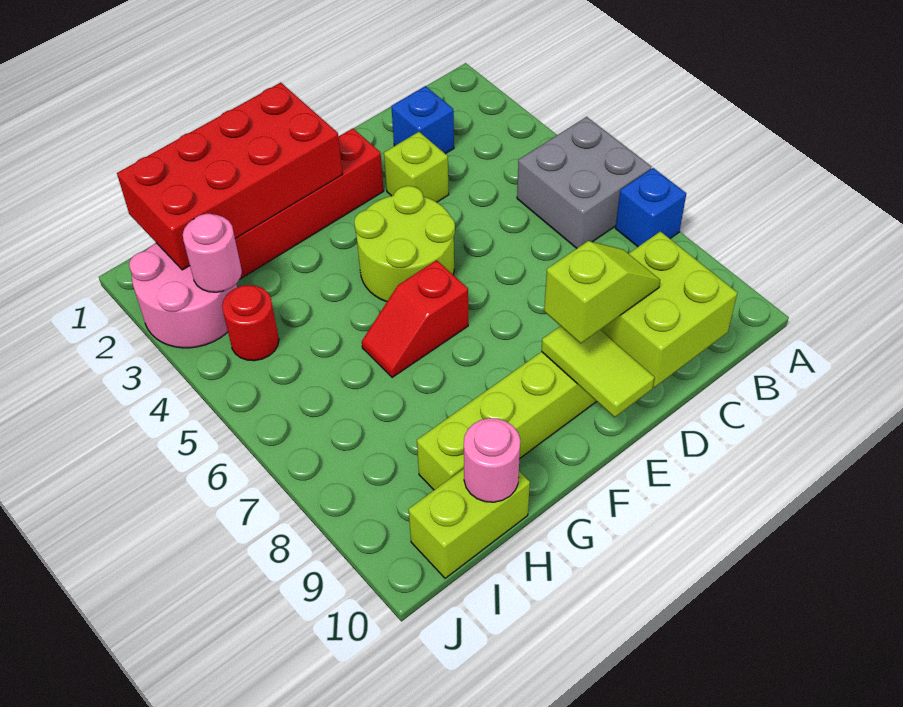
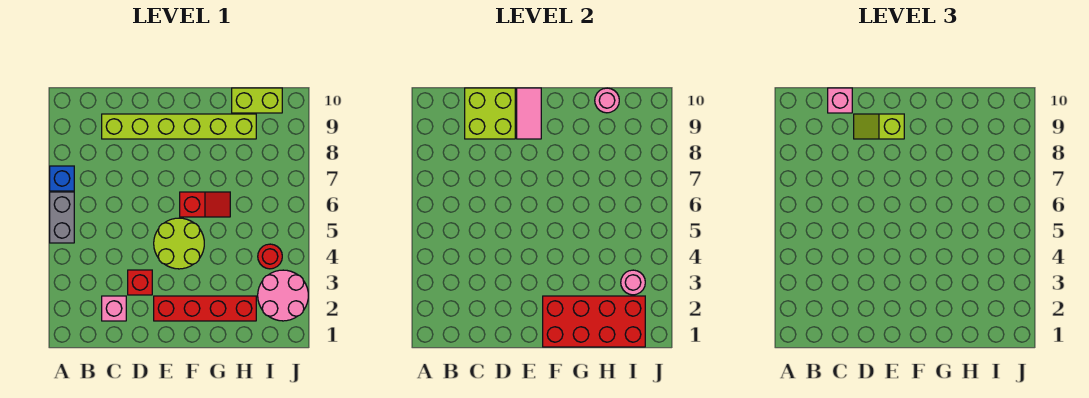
grey 2x2 brick [517,117,651,248] -> grey 1x2 brick [50,192,74,243]
blue 1x1 brick [391,86,454,154] -> pink 1x1 brick [102,296,126,321]
none -> pink 1x1 brick [828,88,852,113]
lime 1x1 brick [384,132,449,202] -> red 1x1 brick [128,270,152,295]
lime 1x2 tile [541,326,654,417] -> pink 1x2 tile [517,88,541,139]

